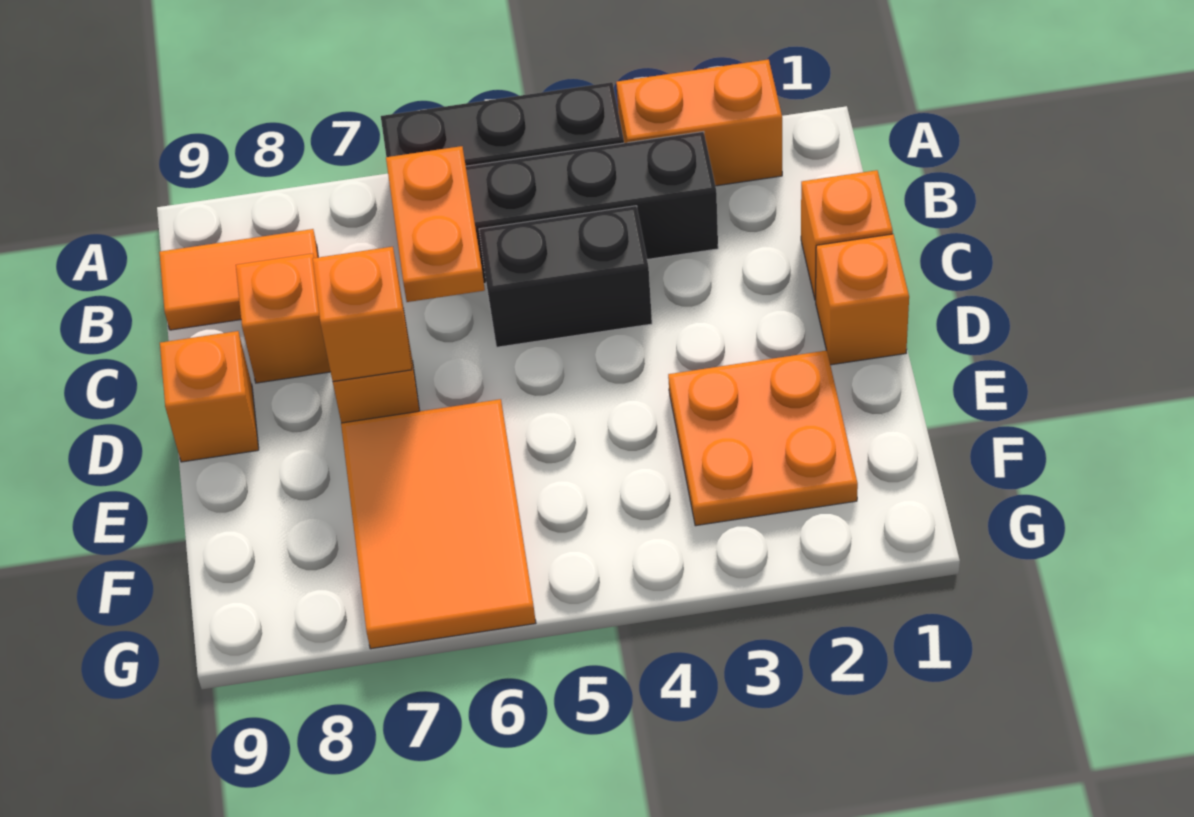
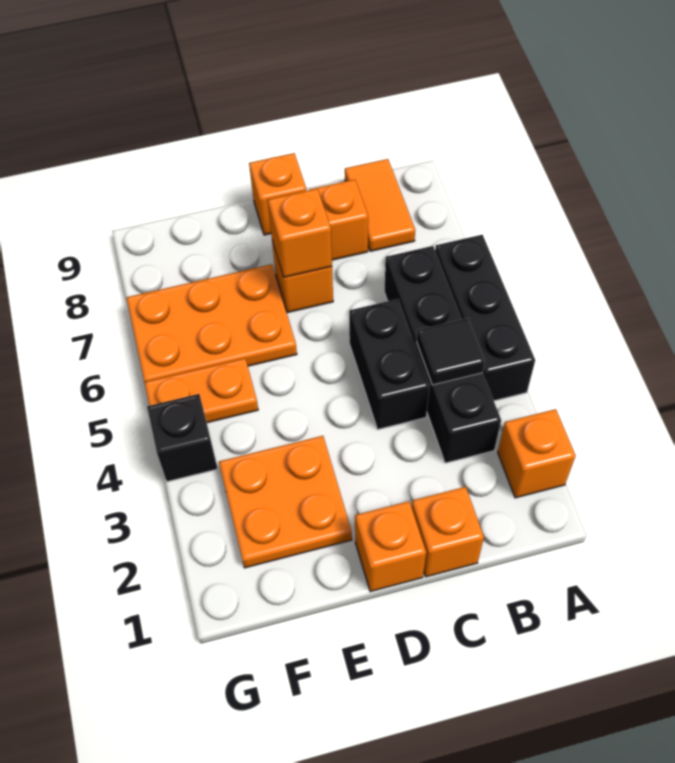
orange 1x2 brick [616,59,782,186] -> orange 1x1 brick [498,409,576,498]
none -> black 1x1 tile [417,318,485,385]
orange 1x2 plate [386,146,485,302] -> orange 1x2 plate moved to [144,358,258,423]
orange 2x3 tile [341,399,536,649] -> orange 2x3 plate [126,264,297,382]
none -> black 1x1 brick [147,394,218,482]

